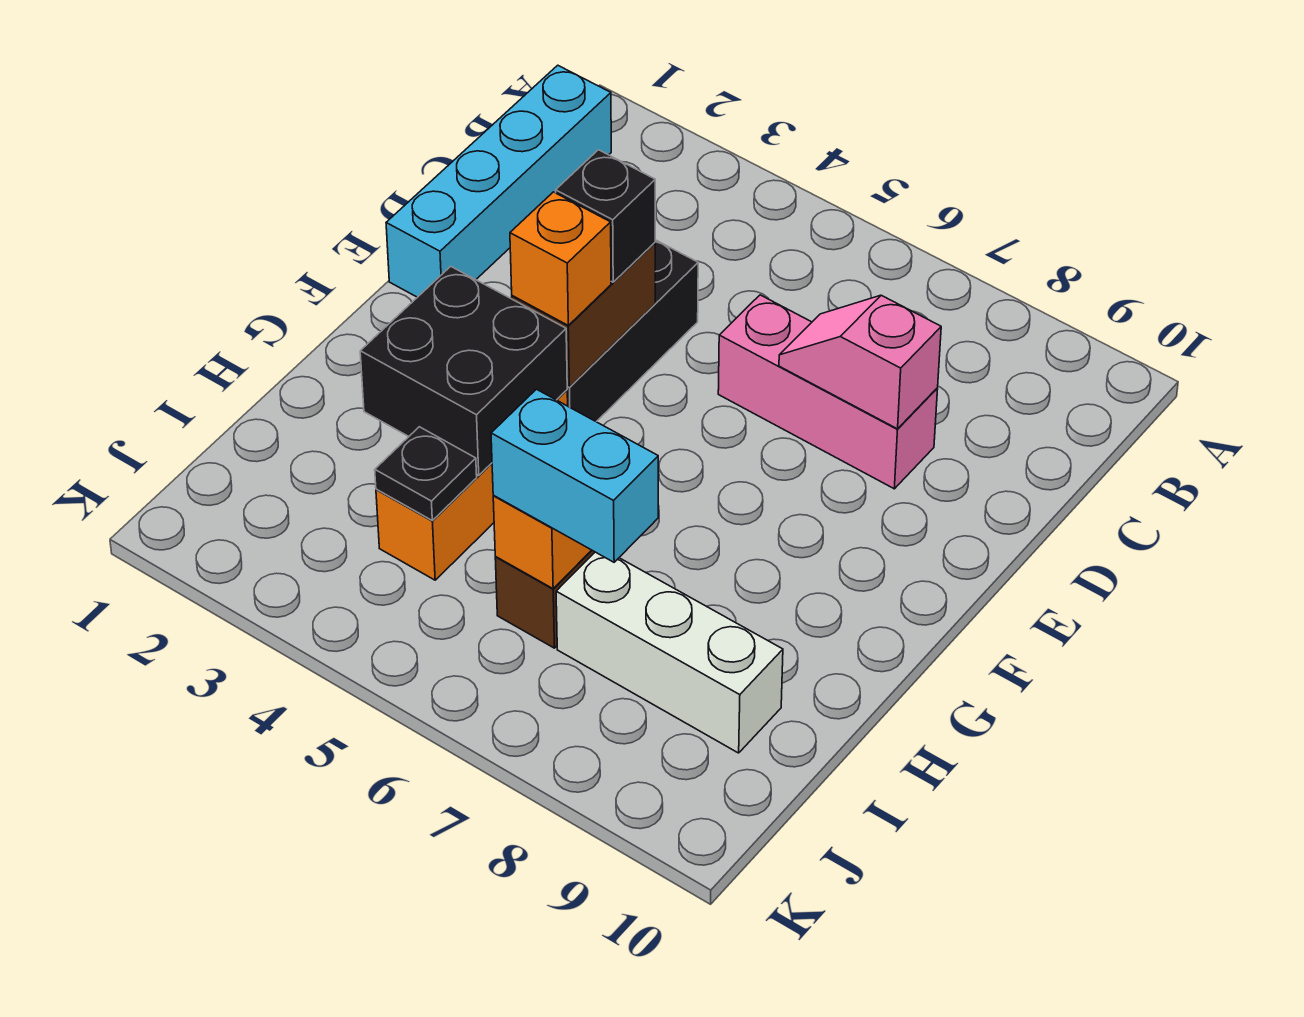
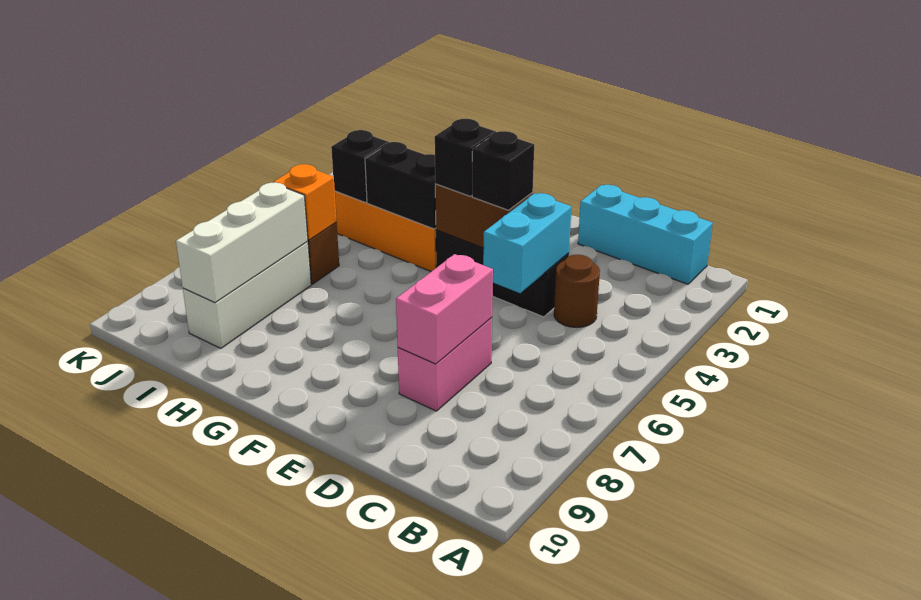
cyan 1x4 brick [386,65,611,297] -> cyan 1x3 brick [578,185,713,284]
none -> brown 1x1 round brick [554,255,600,327]
pink 1x3 brick [718,295,938,489] -> pink 1x2 brick [398,318,492,411]
pink 1x2 slope [779,295,941,429] -> pink 1x2 brick [396,254,493,364]
orange 1x1 brick [510,192,611,325] -> black 1x1 brick [435,119,496,196]
black 2x2 brick [360,266,567,475] -> black 1x2 brick [365,142,436,229]
black 1x1 plate [375,427,477,520] -> black 1x1 brick [331,130,389,203]
cyan 1x2 brick [491,389,658,562] -> cyan 1x2 brick moved to [483,193,571,293]
none -> white 1x3 brick [176,182,308,303]

